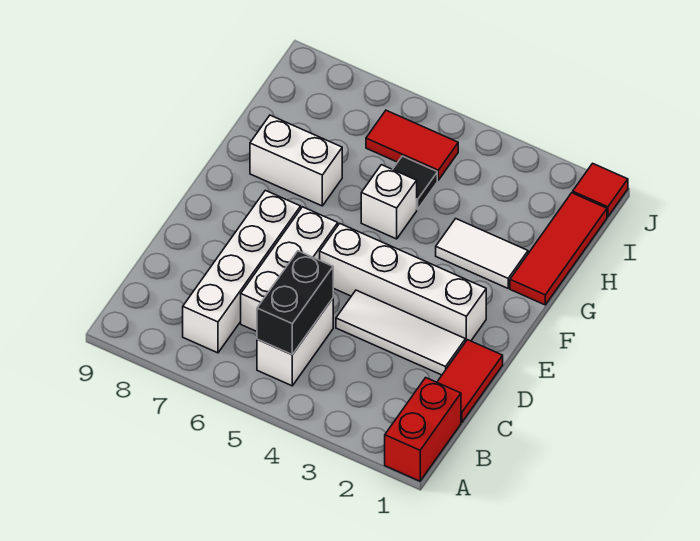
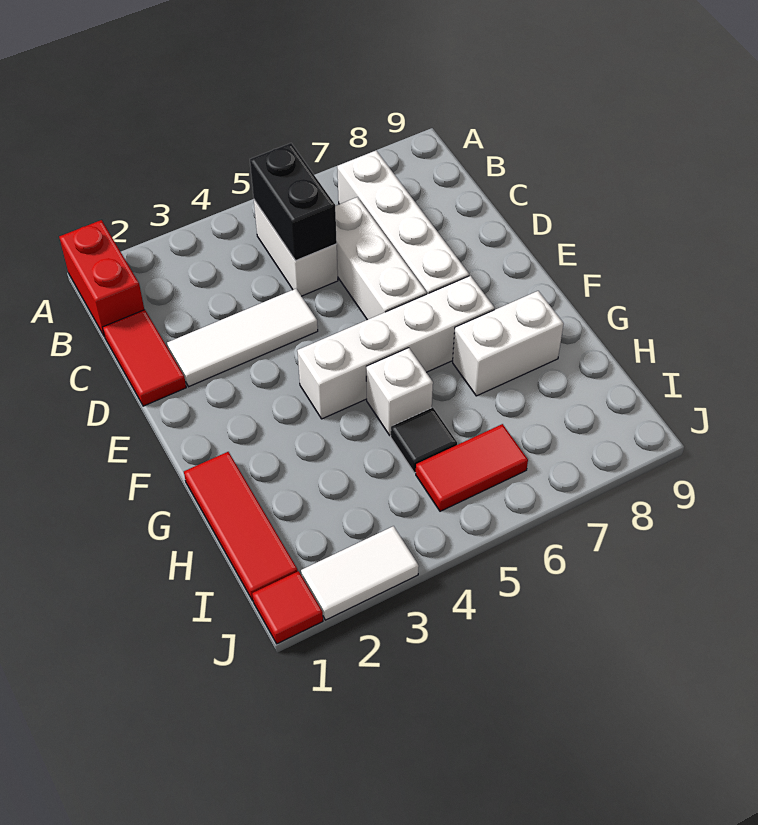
white 1x4 brick [320,223,486,342] -> white 1x4 brick moved to [297,276,495,419]
white 1x2 tile [436,219,528,288] -> white 1x2 tile moved to [301,526,419,620]

